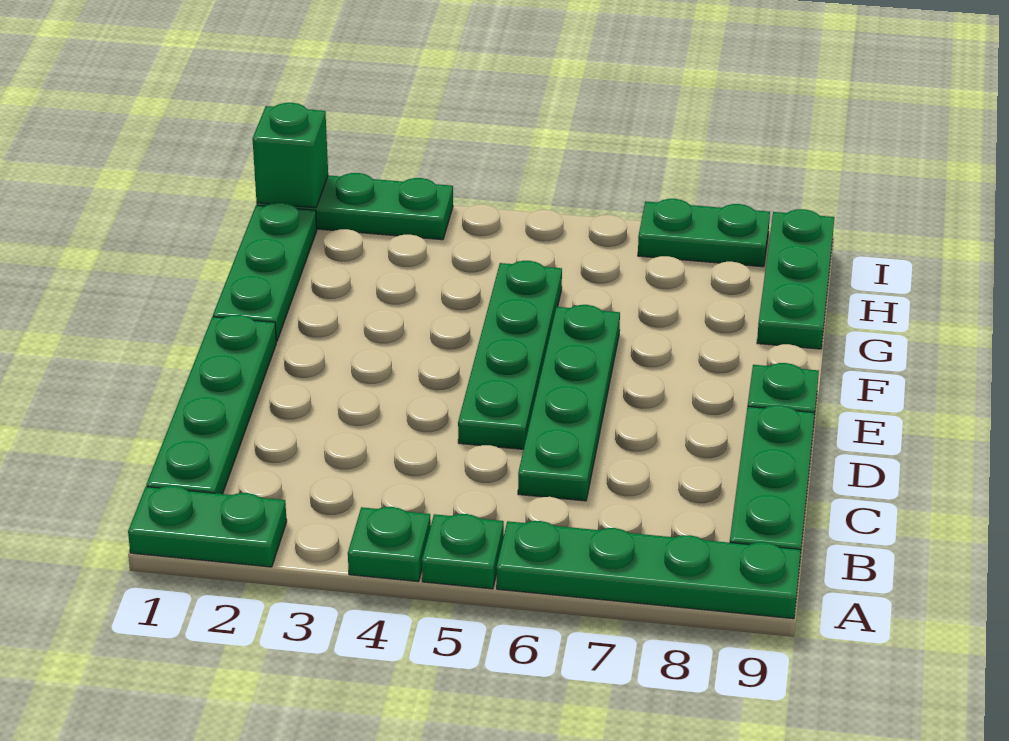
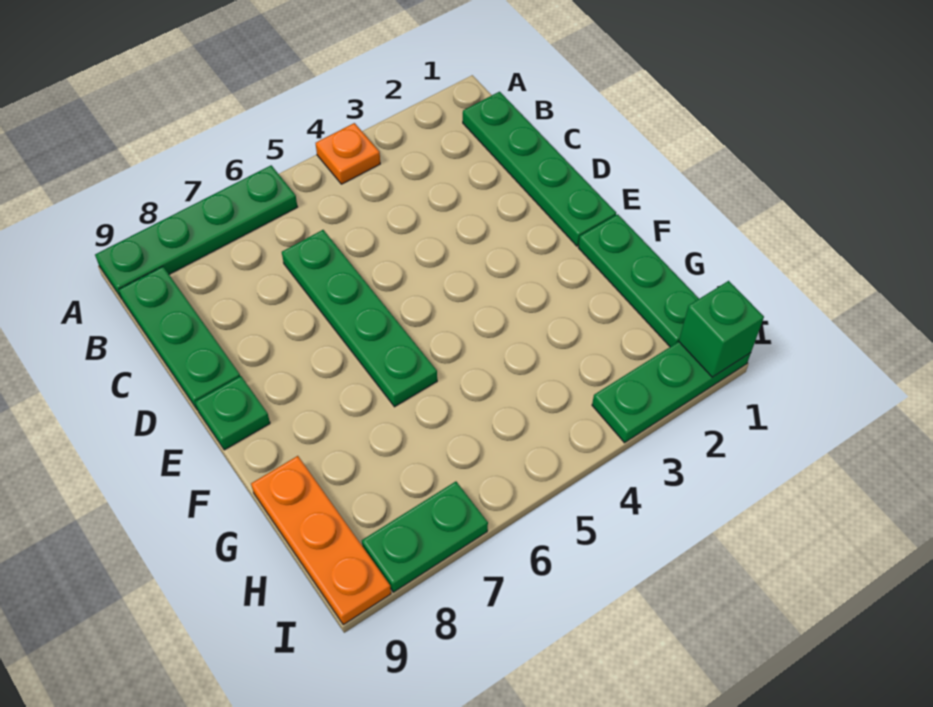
green 1x2 plate [128,486,287,567] -> none
green 1x1 plate [348,507,431,582] -> orange 1x1 plate [316,123,380,184]
green 1x1 plate [422,514,504,589] -> none
green 1x4 plate [458,261,562,449] -> none
green 1x3 plate [757,209,834,349] -> orange 1x3 plate [251,456,391,625]

